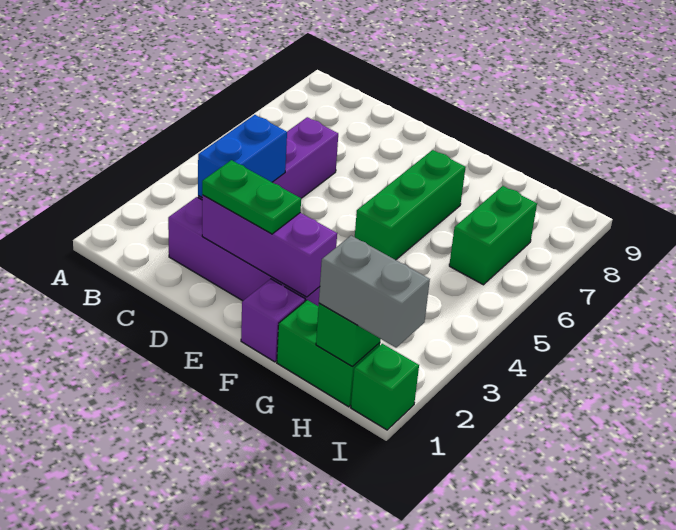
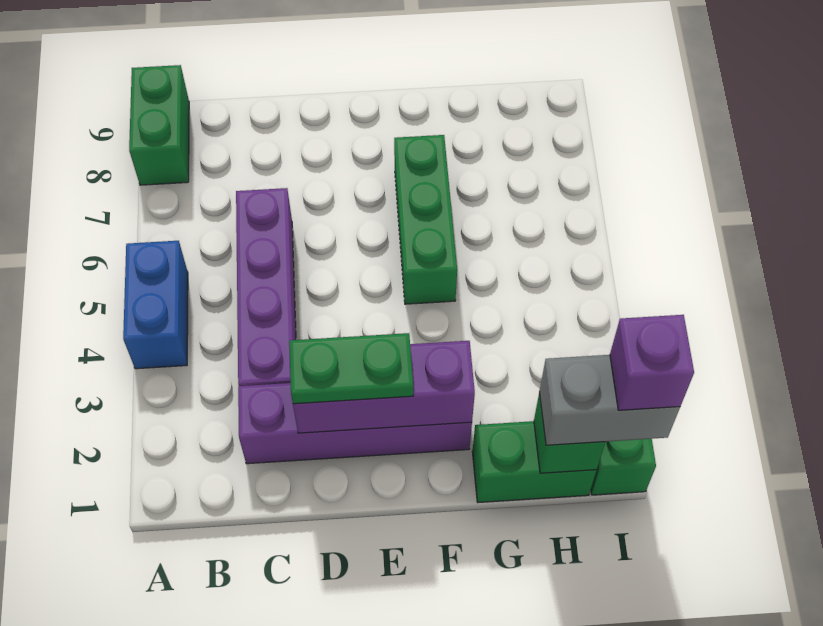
blue 1x2 brick [198,115,287,197] -> blue 1x2 brick moved to [123,241,188,369]
purple 1x1 brick [241,279,305,362] -> purple 1x1 brick moved to [610,315,694,410]
green 1x2 brick [449,186,537,285] -> green 1x2 brick moved to [129,65,189,185]

